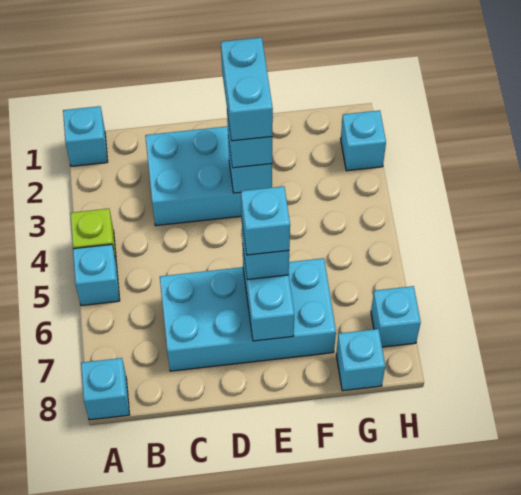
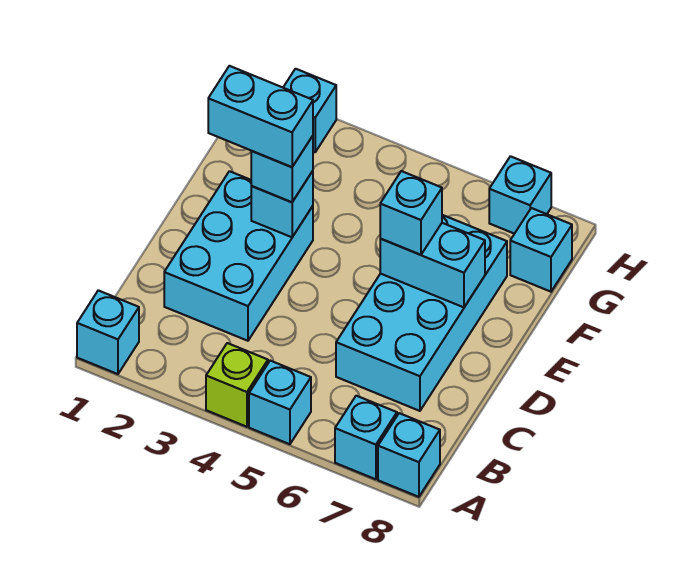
cyan 1x1 brick [241,186,290,255] -> cyan 1x1 brick moved to [335,396,397,479]

